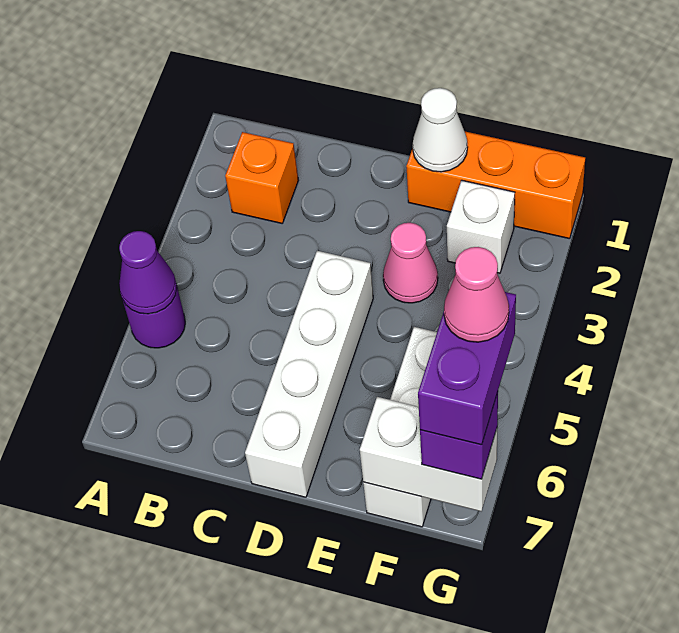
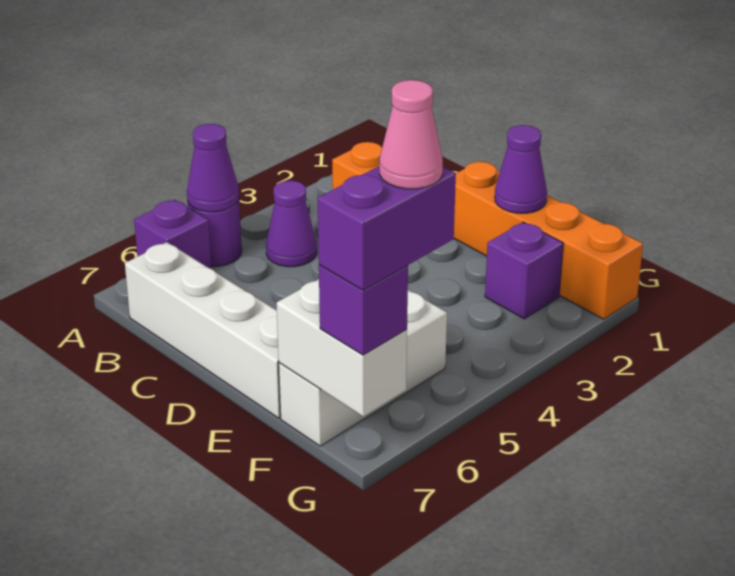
none -> purple 1x1 brick [134,200,211,269]
none -> purple 1x1 cone [266,181,317,267]
white 1x4 brick [245,251,373,497] -> white 1x4 brick turned to [125,242,281,418]
orange 1x3 brick [406,132,585,239] -> orange 1x4 brick [454,161,643,319]
white 1x1 cone [413,88,468,172] -> purple 1x1 cone [495,125,547,213]
pink 1x1 cone [383,223,438,303] -> none
white 1x1 brick [447,180,515,273] -> purple 1x1 brick [485,222,563,319]

